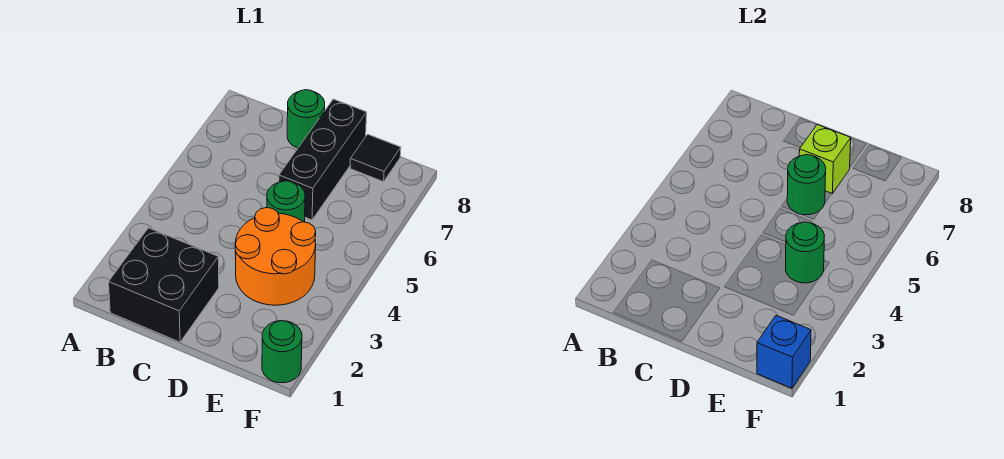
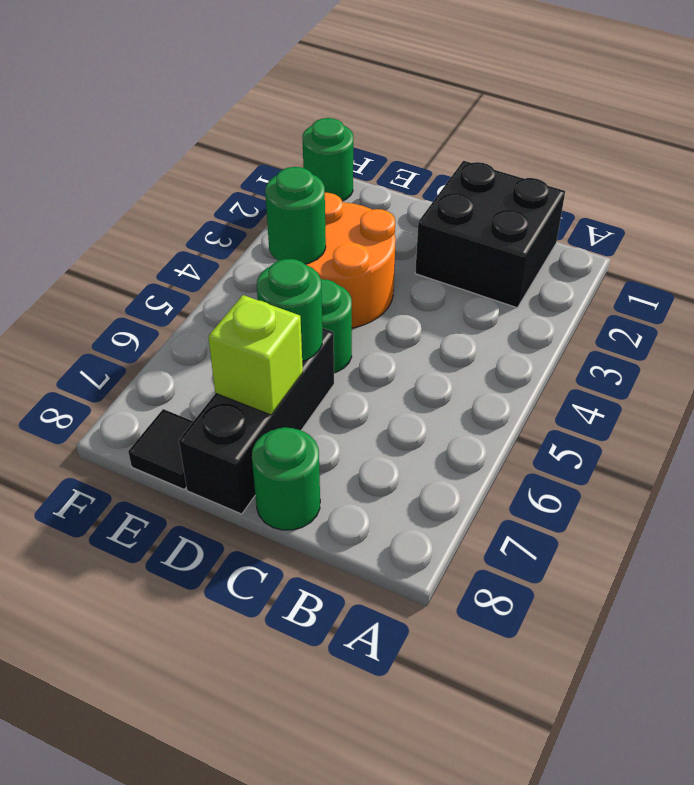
blue 1x1 brick [757,315,811,388] -> none

